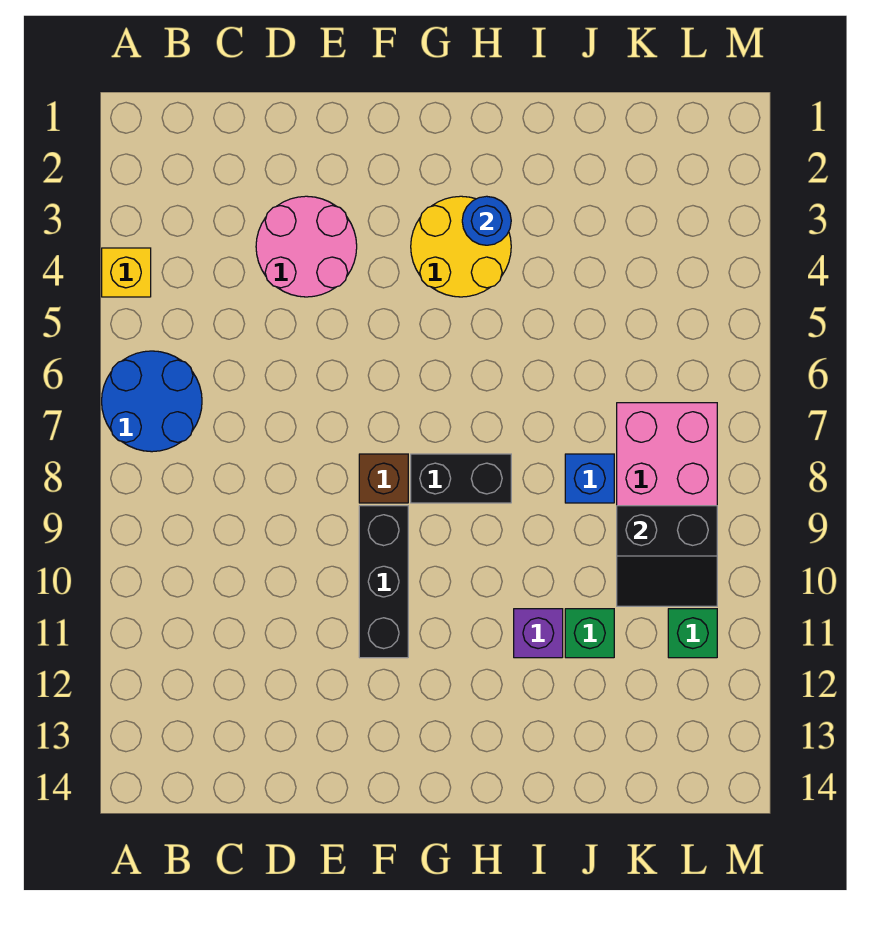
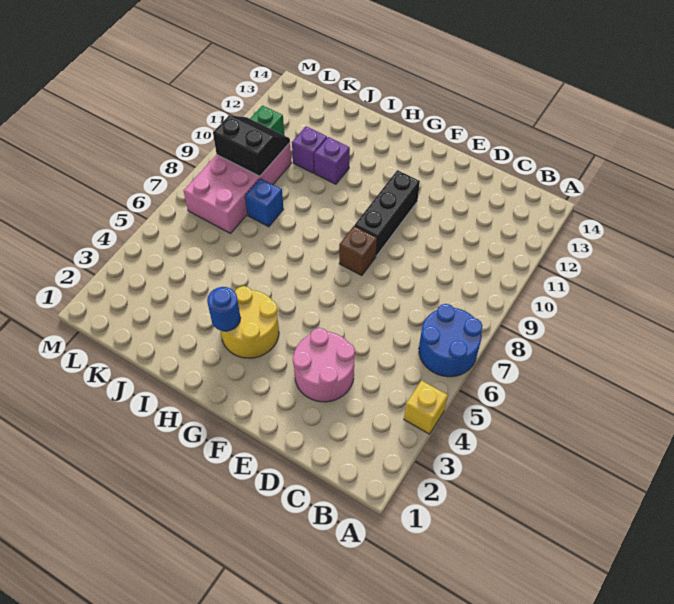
black 1x2 brick [411,454,511,503] -> none
green 1x1 brick [565,609,614,658] -> purple 1x1 brick [292,126,327,173]

